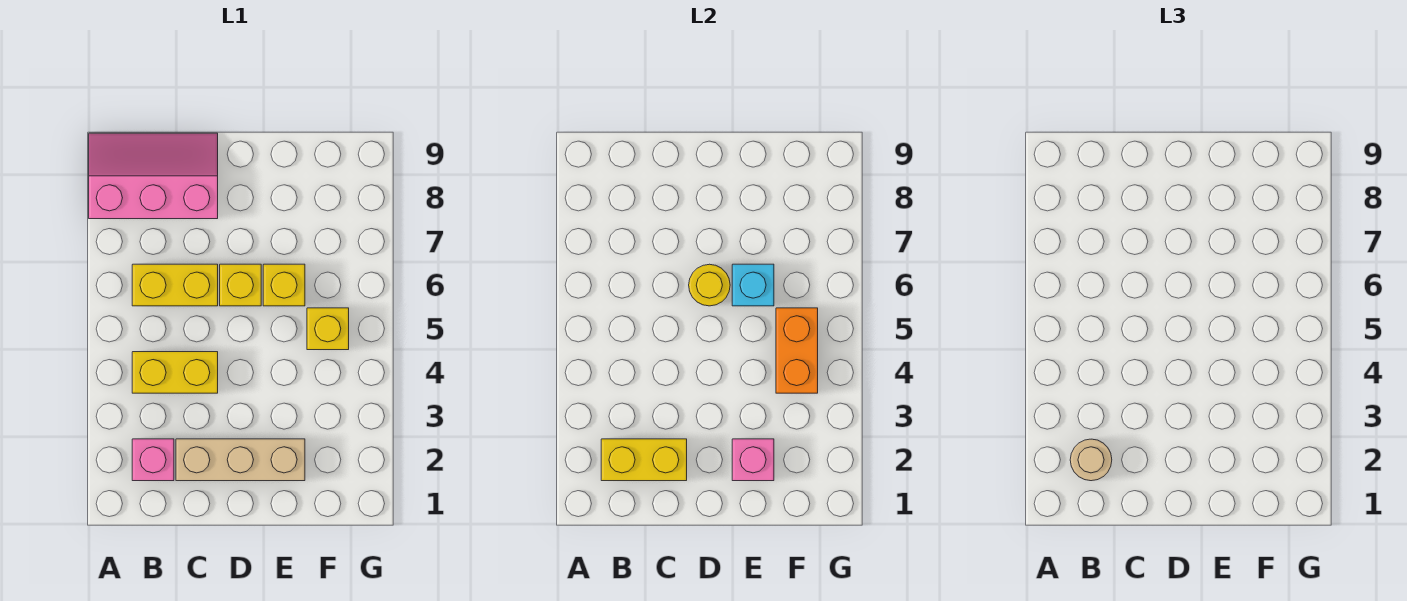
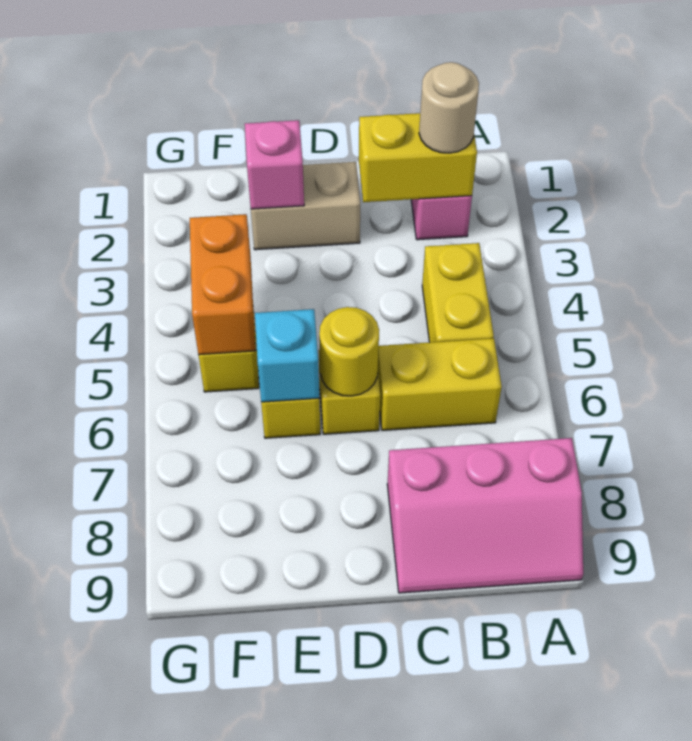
yellow 1x2 brick [132,352,218,393] -> yellow 1x2 brick turned to [422,243,494,343]
tan 1x3 brick [176,439,305,481] -> tan 1x2 brick [251,162,360,250]

